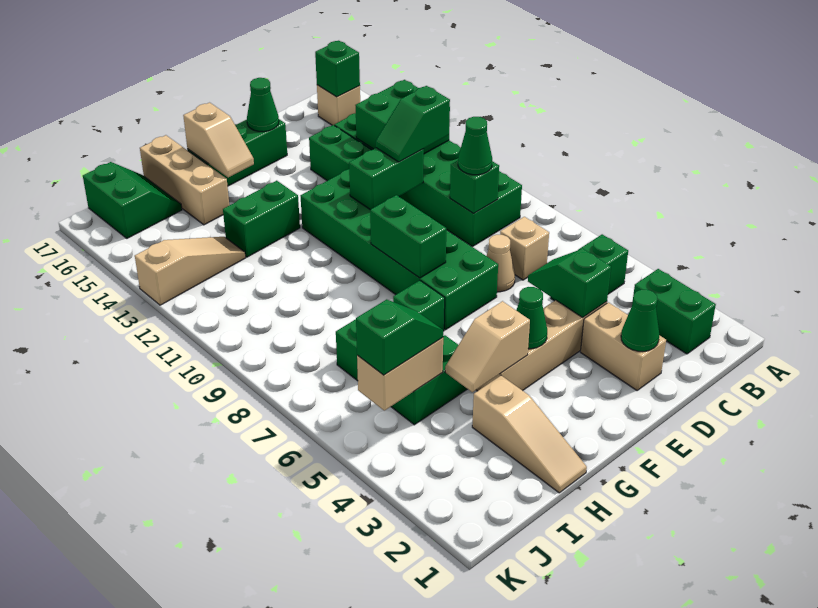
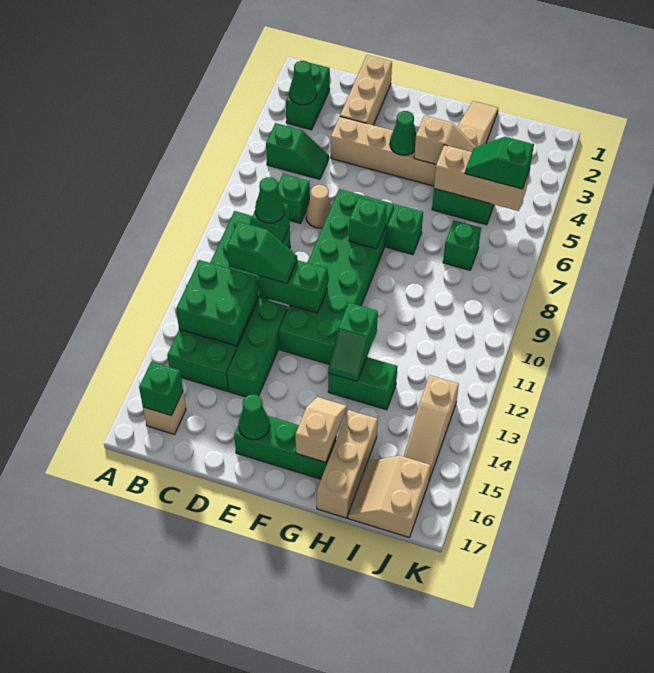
tan 1x1 brick [500,217,549,280] -> green 1x1 brick [278,174,310,223]
tan 1x2 brick [581,303,666,391] -> tan 1x3 brick [340,55,392,125]
green 1x1 cone [621,290,659,351] -> green 1x1 cone moved to [289,61,317,105]
green 1x2 slope [528,249,611,317] -> green 1x2 slope moved to [328,303,378,381]
green 1x2 brick [370,195,446,278] -> green 1x1 brick [349,198,386,249]
tan 1x2 brick [357,337,443,410] -> tan 1x3 brick [434,145,530,211]
tan 1x3 slope [135,237,246,305] -> tan 1x3 slope turned to [404,375,459,480]
green 2x2 slope [83,162,182,238] -> tan 2x2 slope [348,456,431,537]

